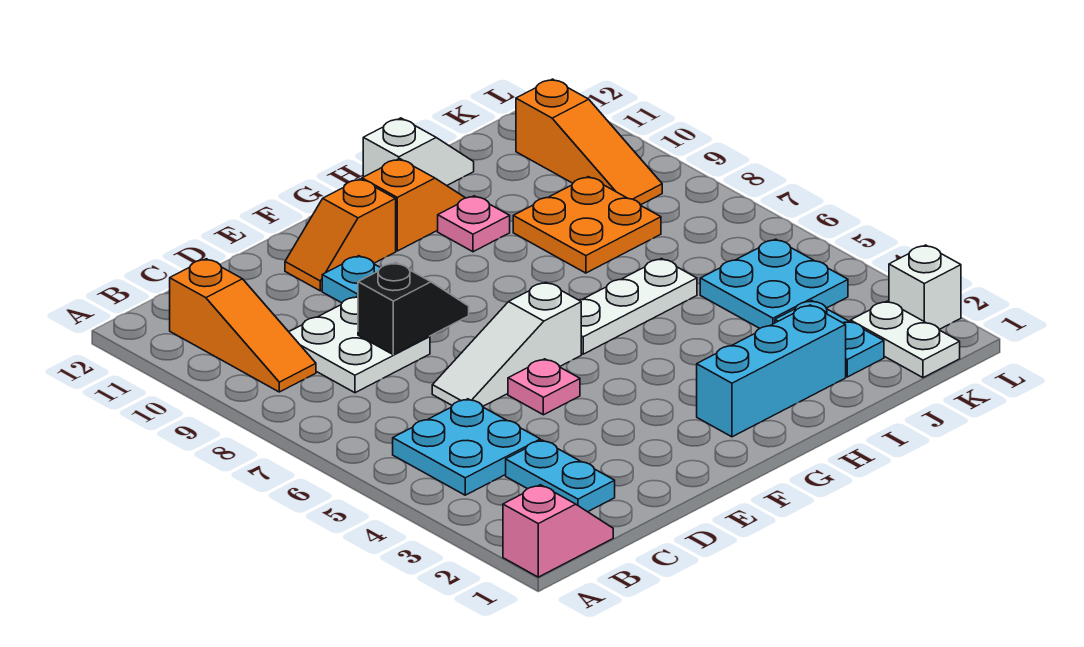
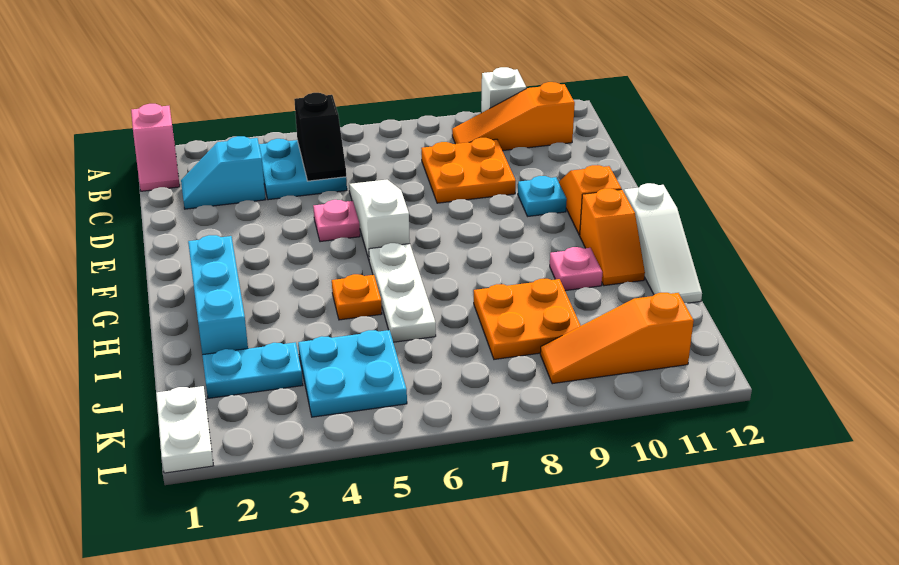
cyan 1x2 plate [506,440,615,512] -> cyan 1x2 slope [181,136,265,209]
white 2x2 plate [289,296,430,393] -> orange 2x2 plate [421,138,516,203]
black 1x2 slope [358,262,469,355] -> black 1x2 slope moved to [294,93,346,181]
none -> orange 1x1 plate [332,274,382,320]
white 1x2 slope [363,118,474,186] -> white 1x3 slope [624,183,702,303]
white 1x2 plate [850,301,960,378] -> white 1x2 plate turned to [156,386,213,473]
white 1x1 brick [889,245,961,329] -> white 1x1 brick moved to [481,67,526,113]

